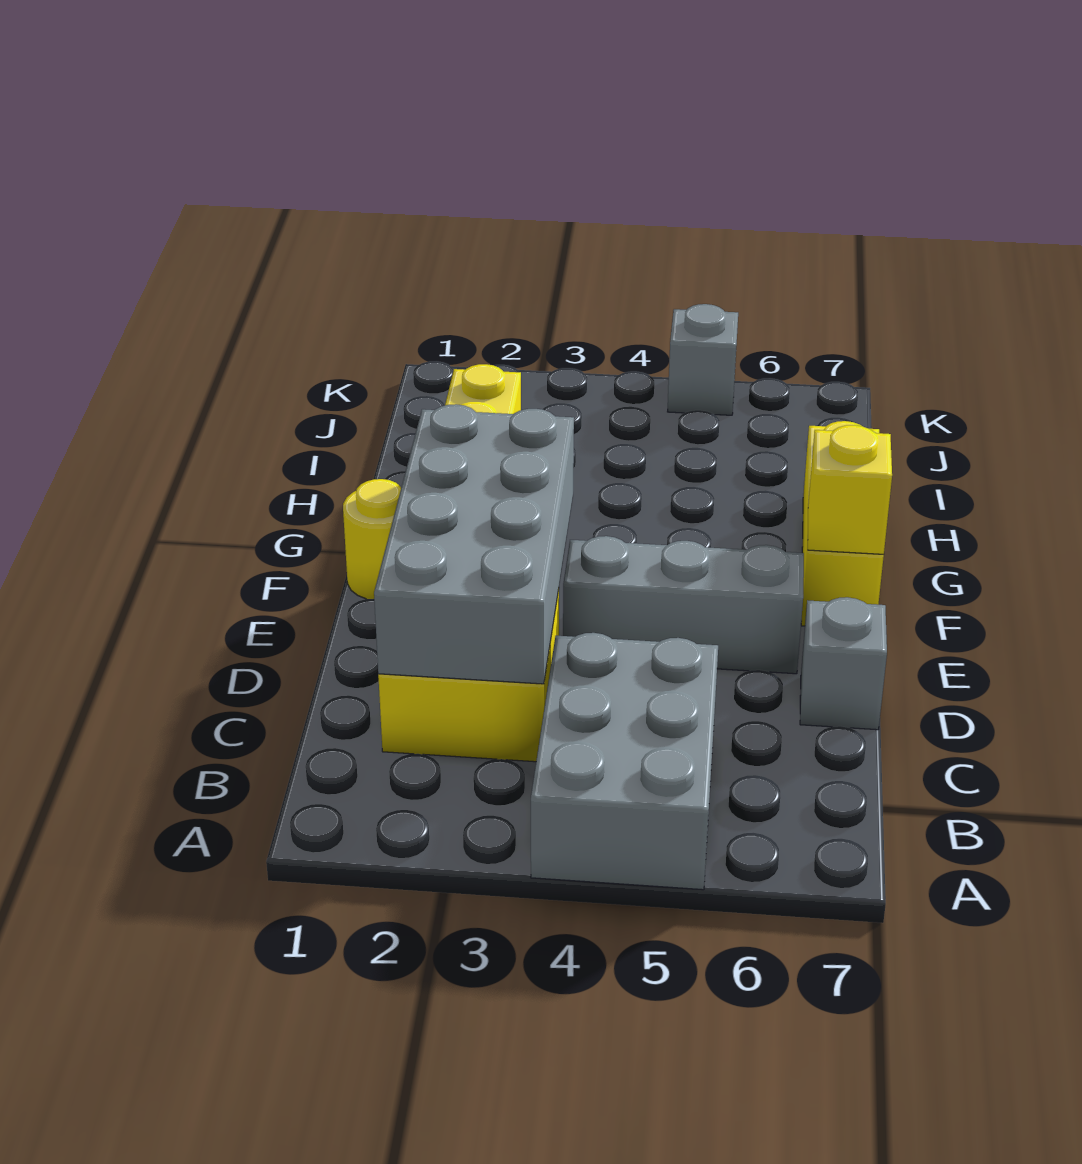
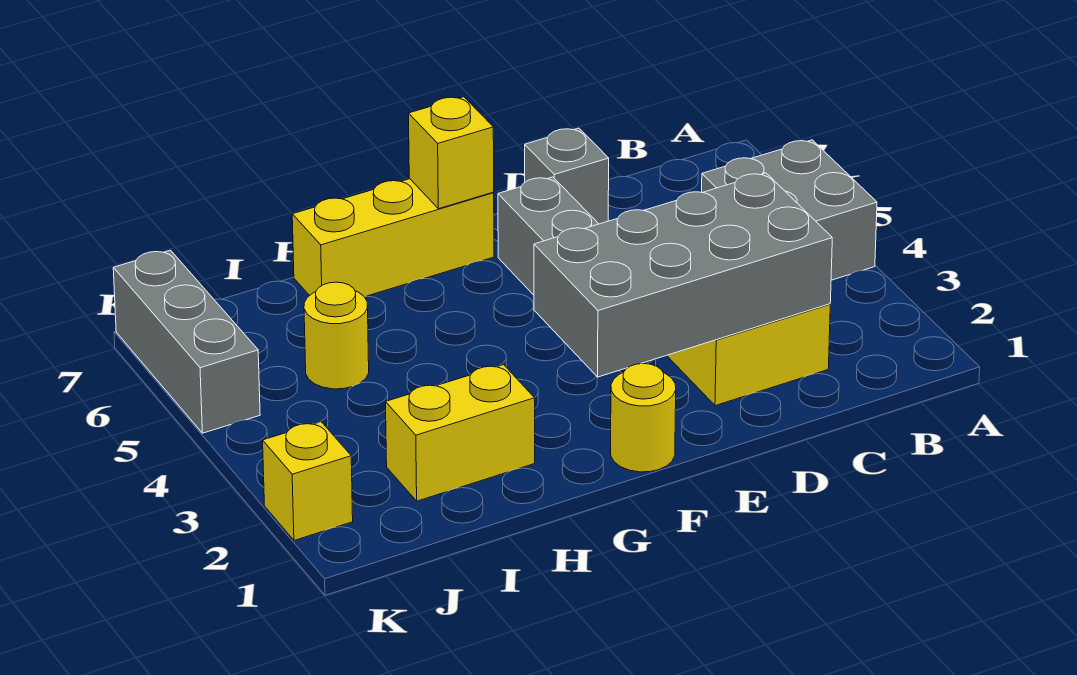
grey 2x3 brick [531,633,718,890] -> grey 2x2 brick [702,140,877,280]
none -> yellow 1x1 round brick [304,282,369,389]
none -> yellow 1x1 brick [263,422,353,540]
grey 1x1 brick [668,304,738,415] -> grey 1x3 brick [113,250,260,433]

